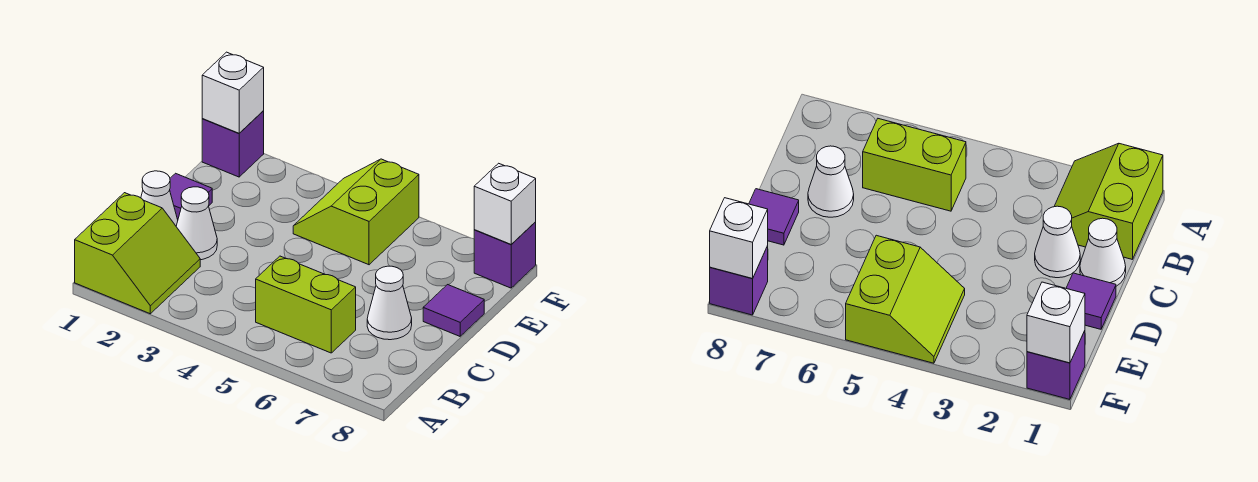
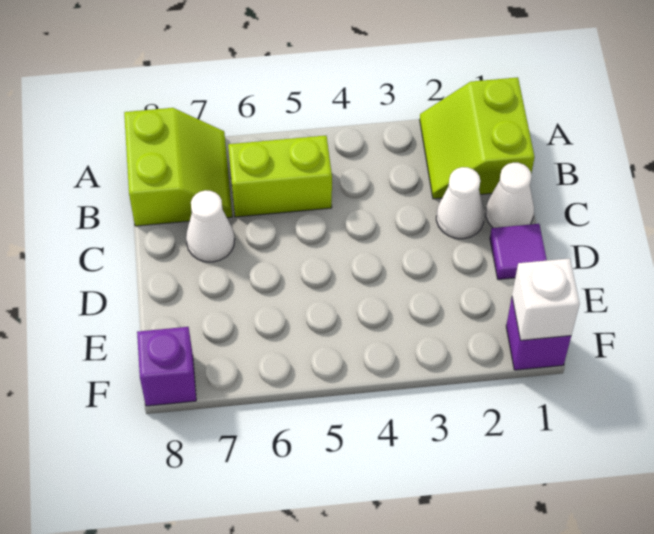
purple 1x1 tile [423,285,484,336] -> none
lime 2x2 slope [293,159,419,265] -> lime 2x2 slope moved to [124,108,232,226]
white 1x1 brick [474,163,536,244] -> none

